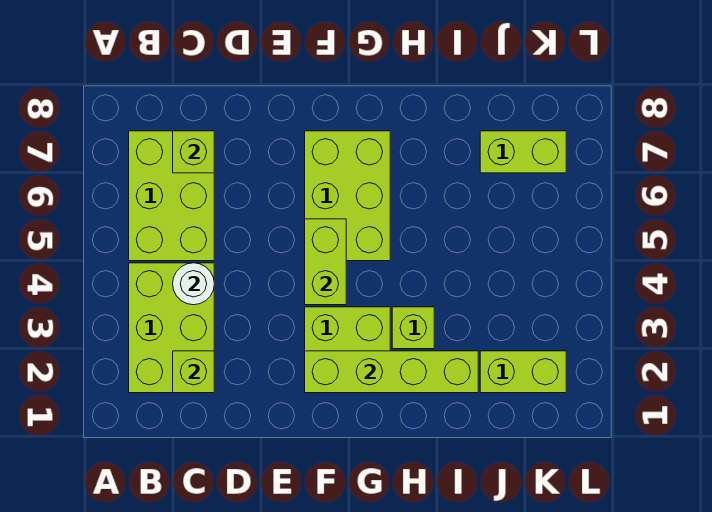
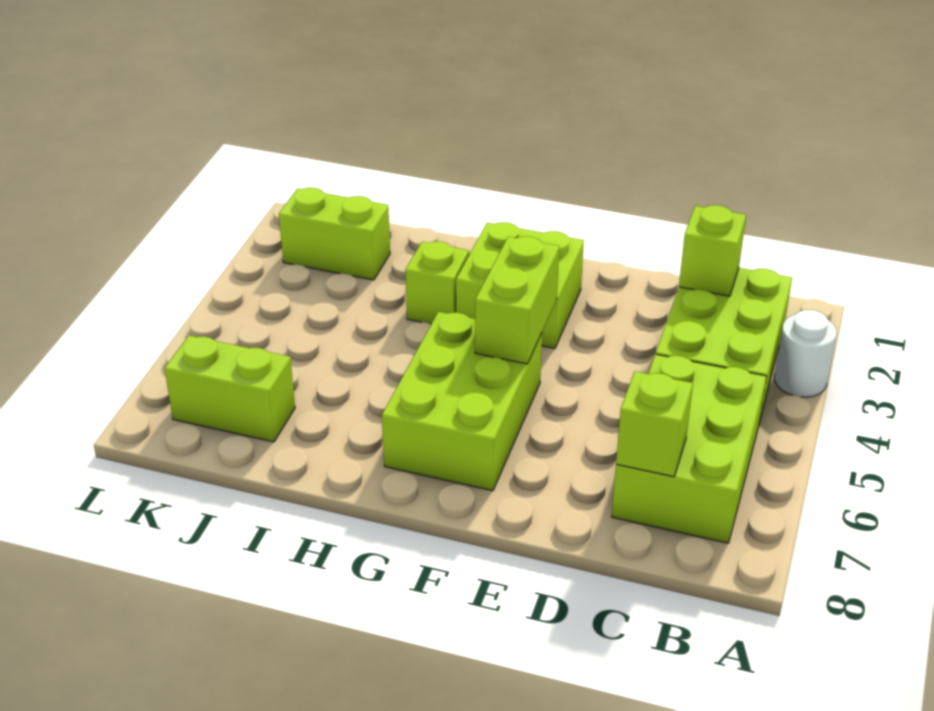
white 1x1 round brick [173,263,214,305] -> white 1x1 round brick moved to [774,310,837,397]
lime 1x4 brick [305,351,478,393] -> none

